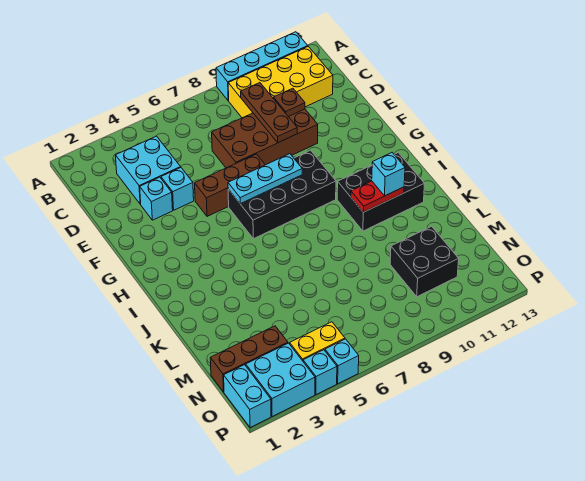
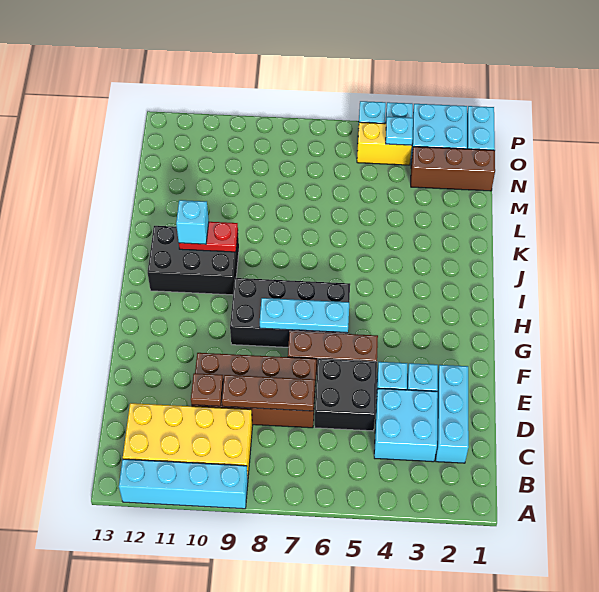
none -> cyan 1x3 brick [436,365,469,463]
brown 1x3 plate [241,83,297,143] -> brown 1x3 plate turned to [222,375,315,411]
black 2x2 brick [390,226,459,297] -> black 2x2 brick moved to [315,359,377,431]
none -> cyan 1x1 plate [386,117,413,145]

